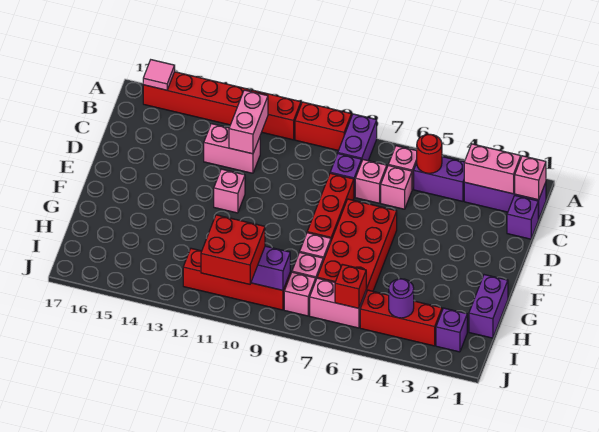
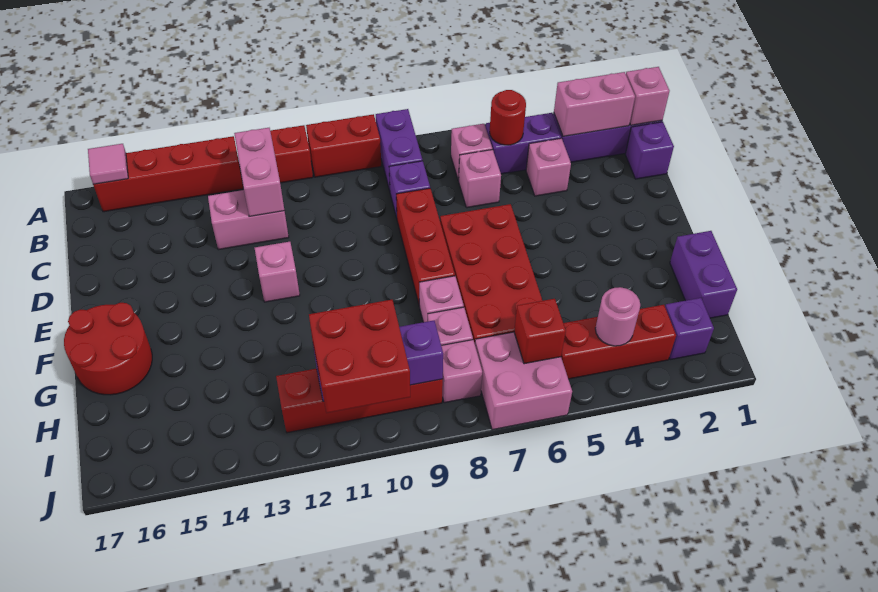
pink 1x1 brick [355,160,387,203] -> pink 1x1 brick moved to [526,138,571,196]
none -> red 2x2 round brick [64,303,152,395]
purple 1x1 round brick [389,279,414,318] -> pink 1x1 round brick [595,287,640,346]
pink 1x2 brick [310,278,366,328] -> pink 2x2 brick [475,332,572,430]

